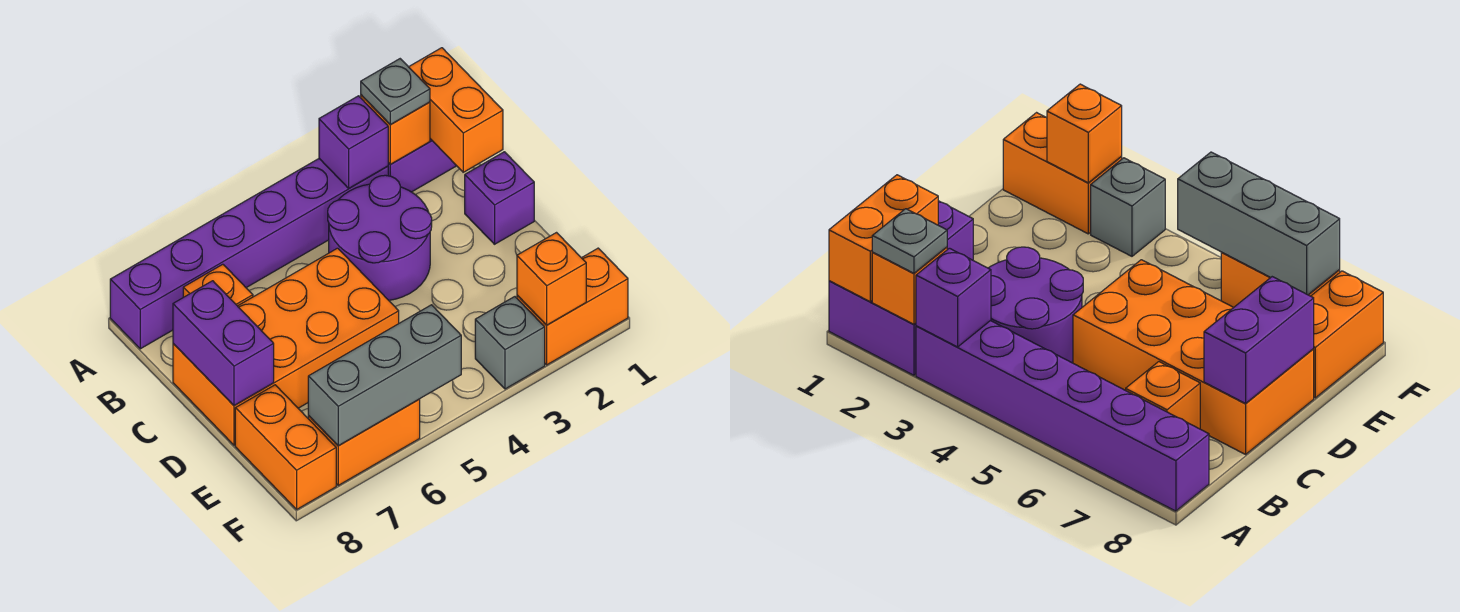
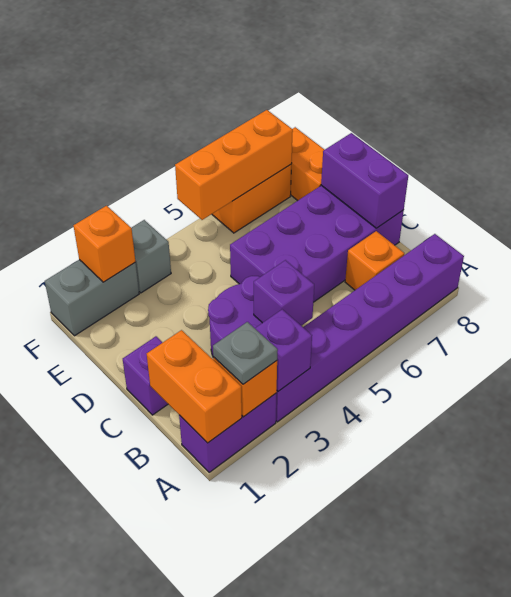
none -> purple 1x1 brick [254,260,314,326]
orange 2x4 brick [173,248,399,445] -> purple 2x4 brick [230,185,404,302]
orange 1x2 brick [517,248,628,365] -> grey 1x2 brick [45,260,139,336]
grey 1x3 brick [308,305,461,446] -> orange 1x3 brick [175,110,293,220]

